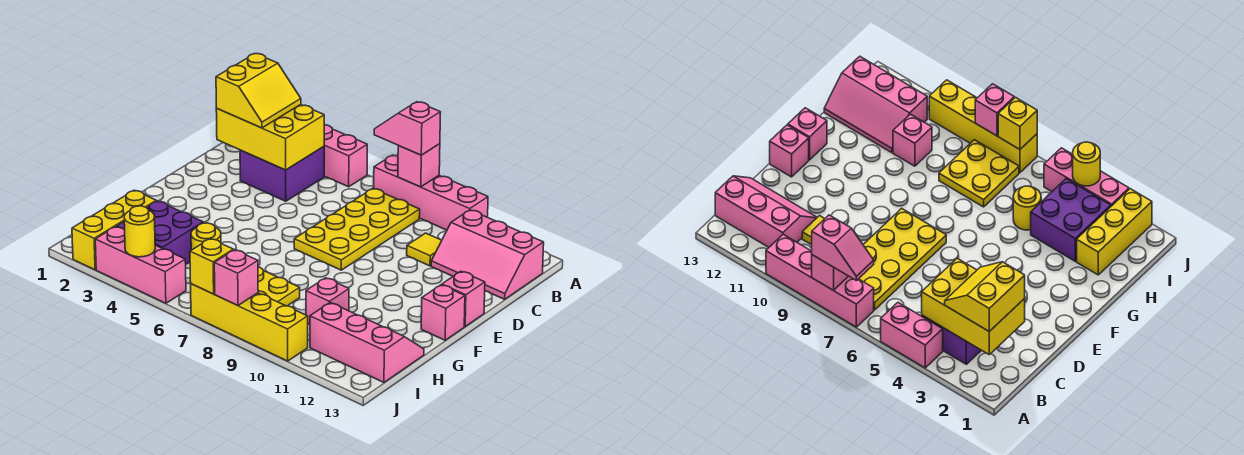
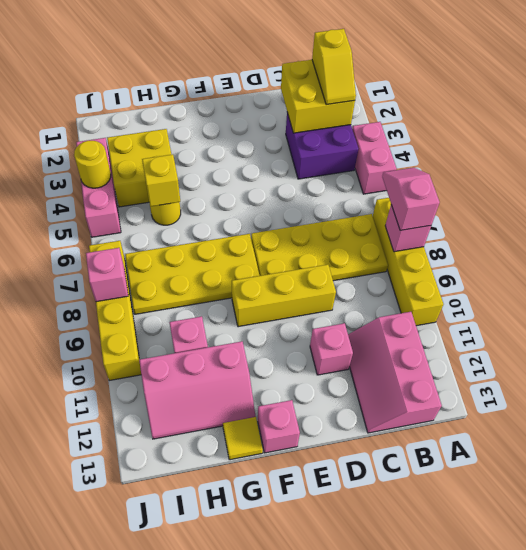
pink 1x4 brick [374,155,488,230] -> yellow 1x4 brick [373,198,443,326]
yellow 2x3 brick [216,105,324,170] -> yellow 2x2 brick [281,60,355,133]
yellow 2x2 slope [216,54,301,128] -> yellow 1x2 slope [312,29,356,105]
yellow 1x1 tile [407,233,442,266] -> yellow 1x1 tile moved to [223,417,263,460]
pink 1x1 brick [442,271,485,326] -> pink 1x1 brick moved to [310,323,353,375]
yellow 1x3 brick [72,190,156,270] -> yellow 1x3 brick moved to [232,265,336,327]
purple 2x2 brick [117,201,203,264] -> yellow 2x2 brick [107,129,172,207]
yellow 2x2 plate [258,267,300,306] -> yellow 2x4 plate [125,234,260,314]
pink 2x3 slope [310,303,424,382] -> pink 2x3 slope turned to [139,341,256,439]
yellow 1x1 brick [190,239,233,294] -> yellow 1x1 brick moved to [142,154,180,207]

